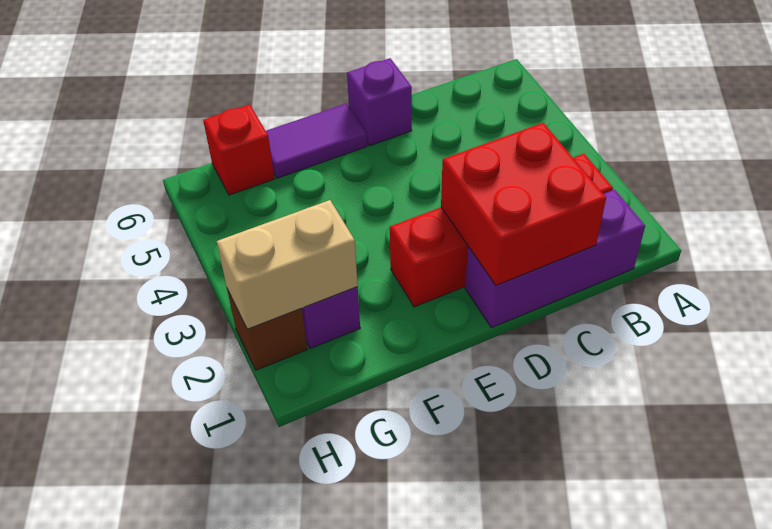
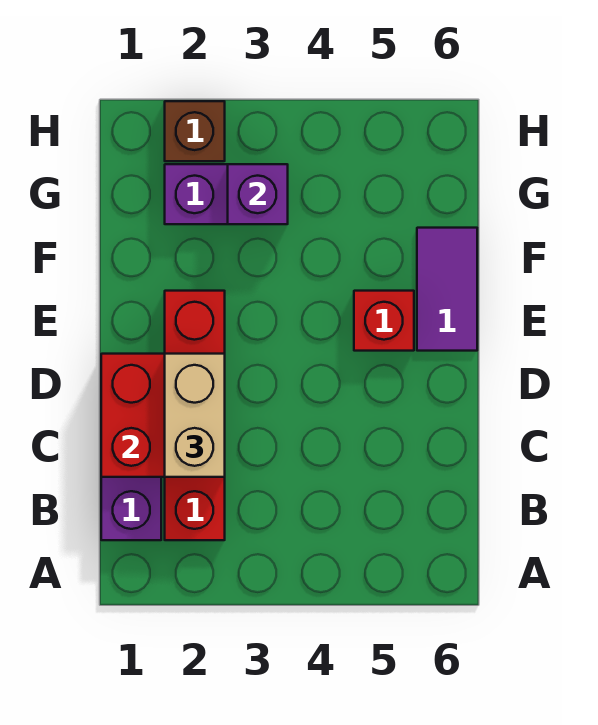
purple 1x1 brick [347,58,412,146] -> purple 1x1 brick moved to [228,164,288,224]
tan 1x2 brick [217,200,358,329] -> tan 1x2 brick moved to [165,354,225,477]
red 1x1 brick [203,104,274,195] -> red 1x1 brick moved to [354,291,414,351]

